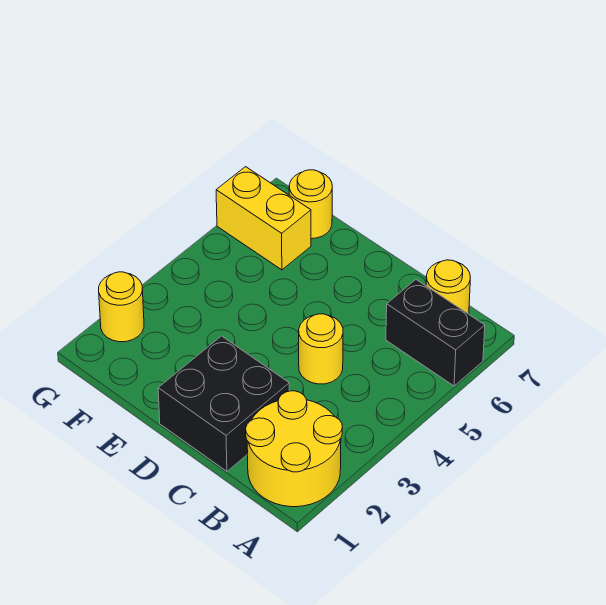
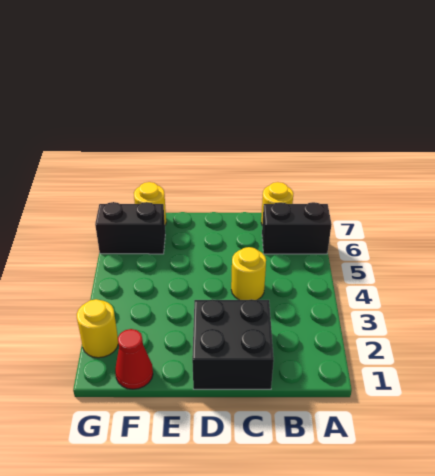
yellow 2x2 round brick [246,391,343,507] -> none
none -> red 1x1 cone [115,329,153,389]
yellow 1x2 brick [216,167,311,270] -> black 1x2 brick [95,202,165,254]

